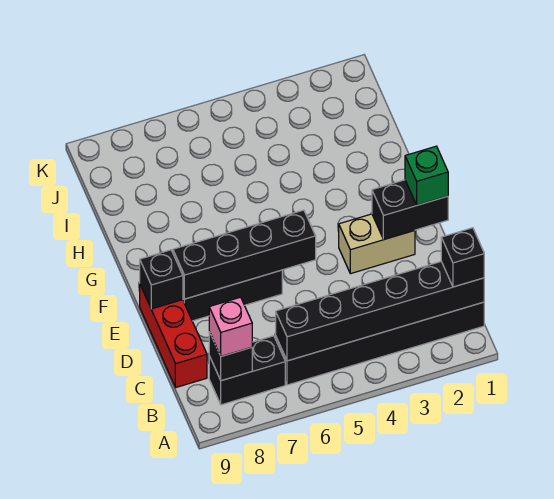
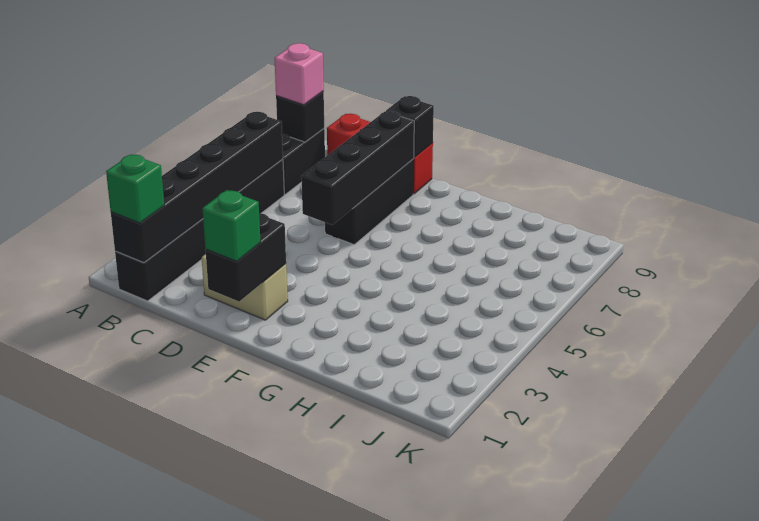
black 1x1 brick [441,228,484,287] -> green 1x1 brick [106,154,164,223]
tan 1x2 brick [339,214,415,274] -> tan 1x2 brick turned to [202,254,288,320]

